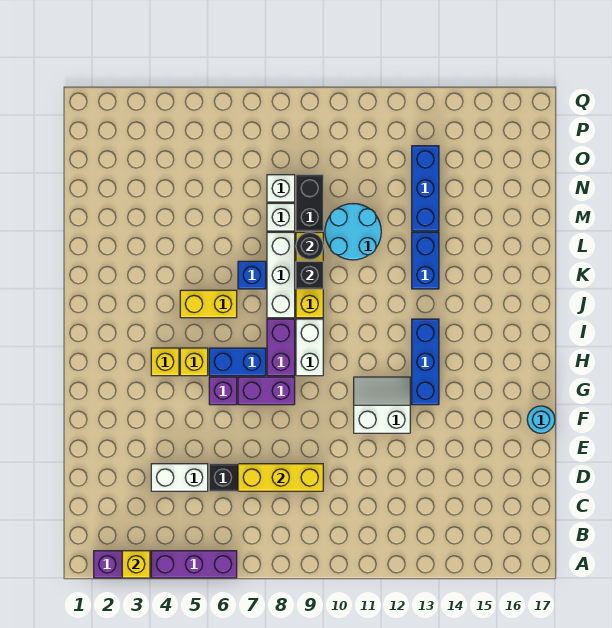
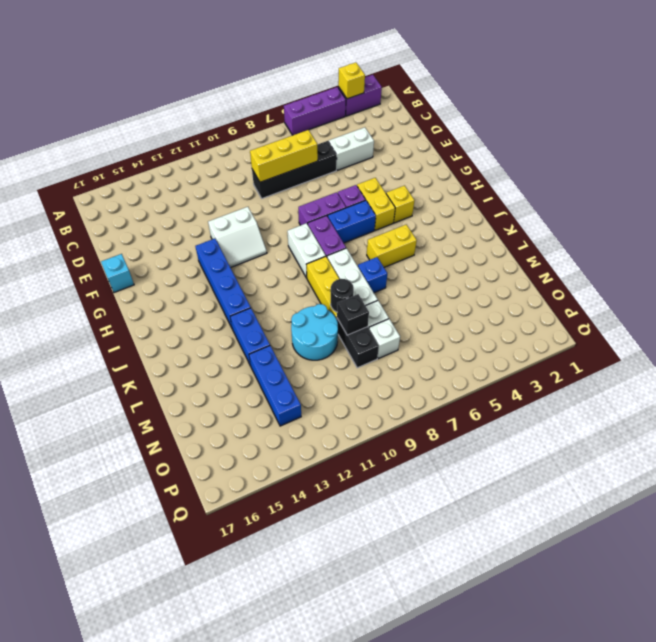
cyan 1x1 round brick [527,406,555,433] -> cyan 1x1 brick [101,254,134,293]
blue 1x3 brick [412,319,439,405] -> blue 1x4 brick [195,239,251,328]
yellow 1x1 brick [180,348,208,376] -> yellow 1x2 brick [357,178,395,230]
black 1x1 brick [296,261,323,289] -> black 1x1 brick moved to [337,294,369,335]

